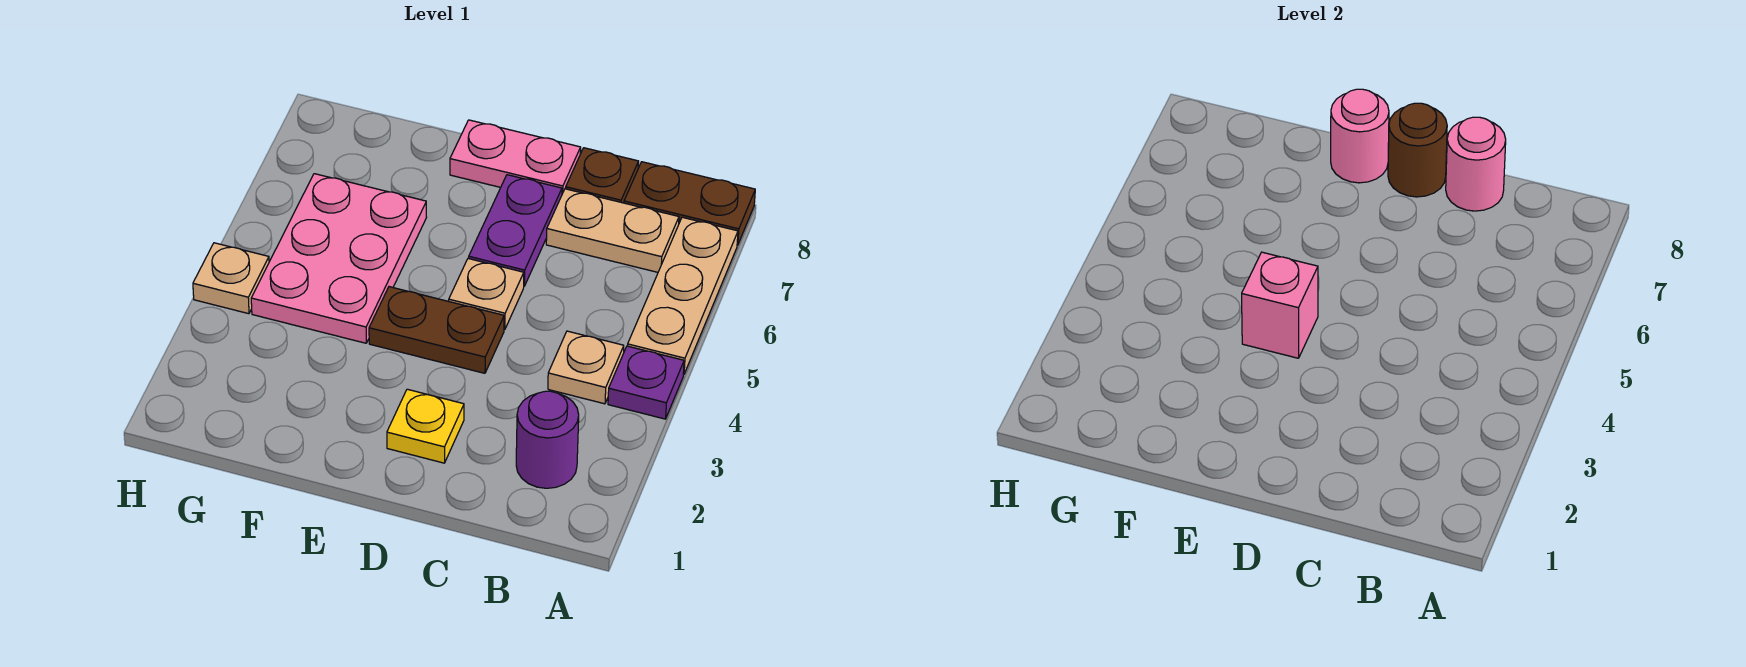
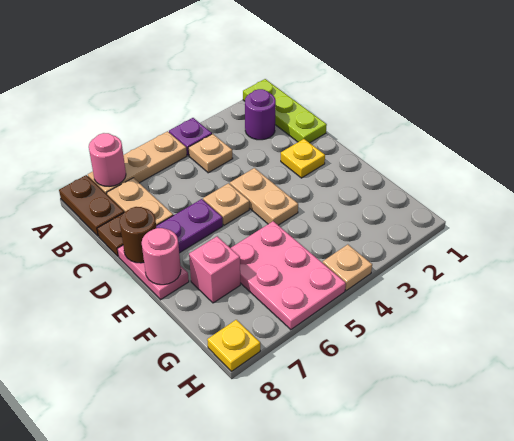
none -> lime 1x3 plate [243,79,327,143]
pink 1x1 round brick [1446,117,1506,211] -> pink 1x1 round brick moved to [89,133,126,187]
brown 1x2 plate [369,287,504,373] -> tan 1x2 plate [230,168,298,225]
pink 1x1 brick [1242,252,1318,358] -> pink 1x1 brick moved to [189,236,240,303]
pink 2x3 plate [251,174,426,343] -> pink 2x3 plate turned to [231,221,346,330]
none -> yellow 1x1 plate [207,320,260,371]

